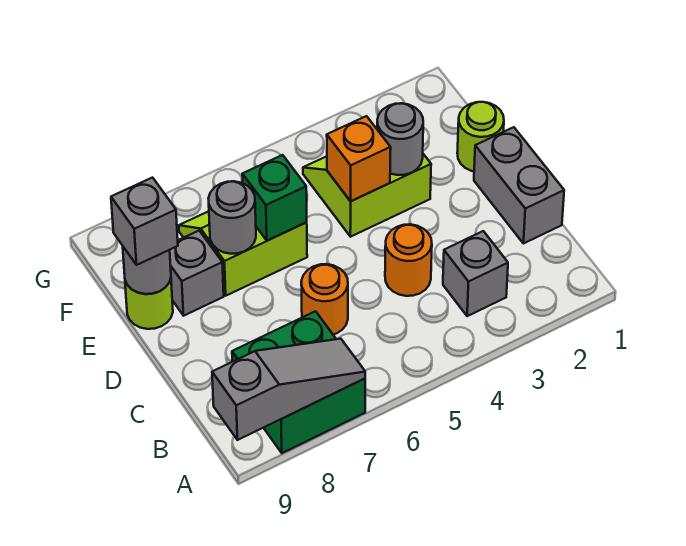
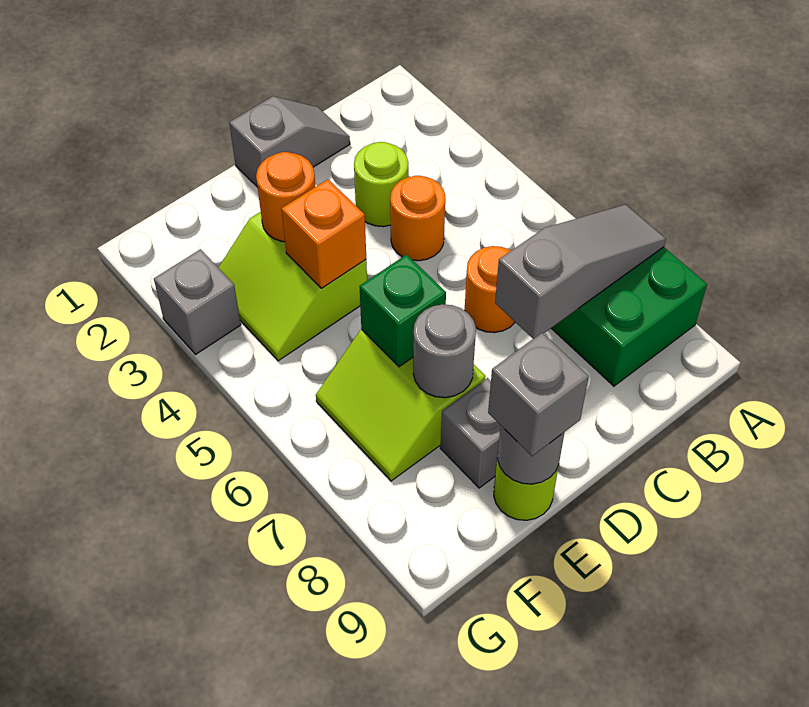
grey 1x3 slope [212,339,365,440] -> grey 1x3 slope turned to [495,204,666,339]
grey 1x1 brick [443,231,508,316] -> grey 1x1 brick moved to [154,249,241,354]
grey 1x2 brick [474,127,564,244] -> grey 1x2 slope [229,96,350,186]
lime 1x1 round brick [457,102,504,171] -> lime 1x1 round brick moved to [354,142,408,227]
grey 1x1 round brick [377,103,423,175] -> orange 1x1 round brick [256,152,315,242]

